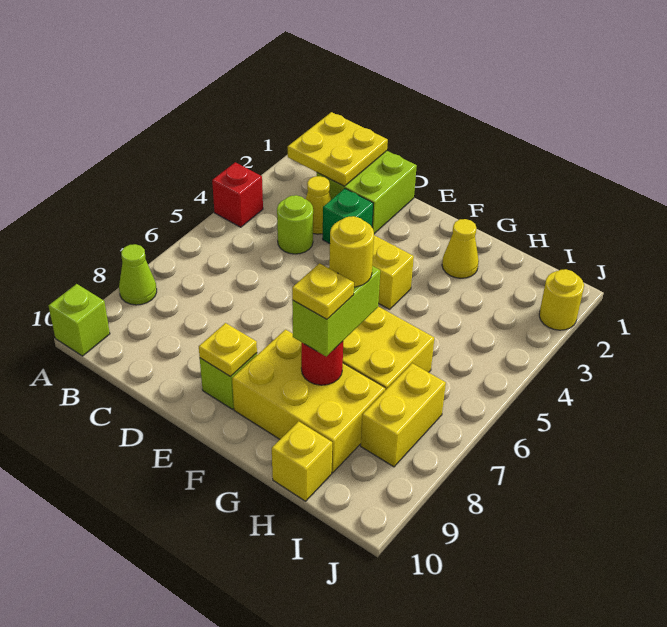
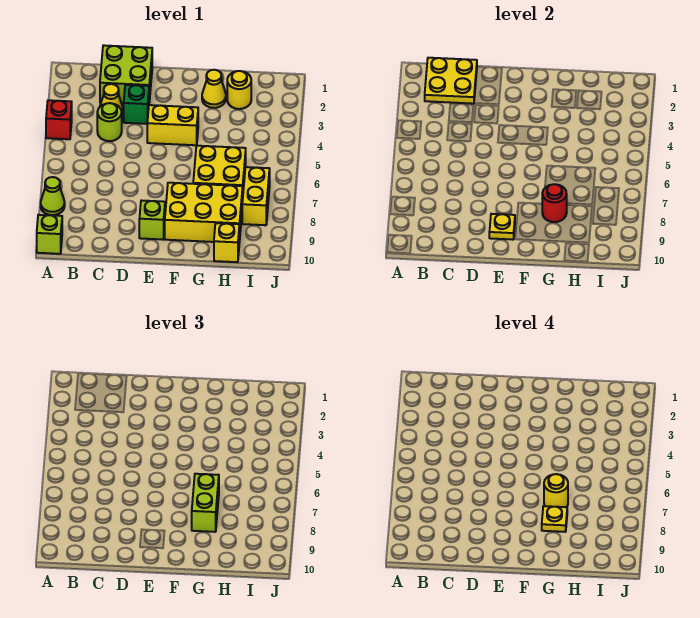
yellow 1x1 round brick [539,269,584,330] -> yellow 1x1 round brick moved to [227,71,251,109]

